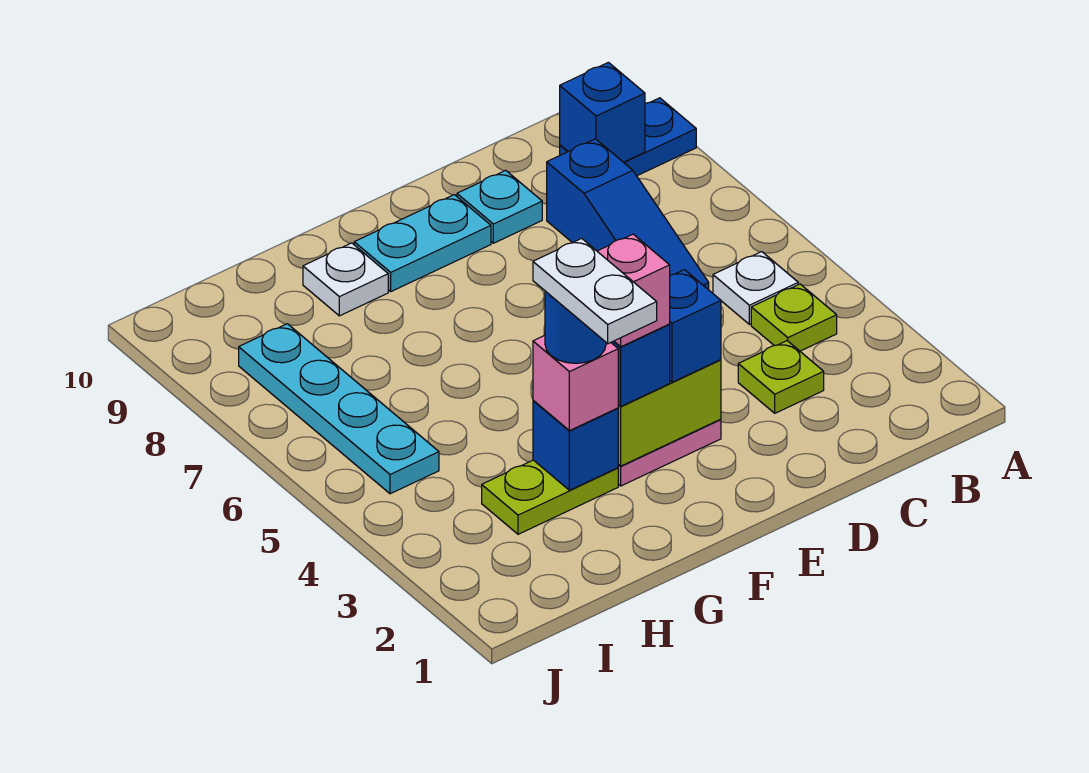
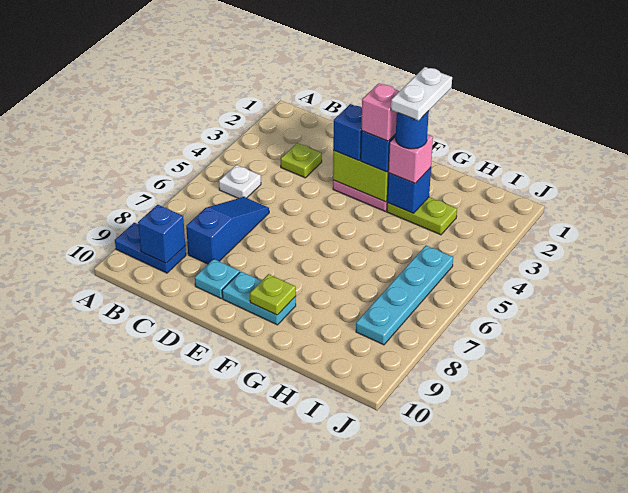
lime 1x1 plate [751,284,837,351] -> lime 1x1 plate moved to [250,274,296,315]
white 1x1 plate [303,243,388,316] -> none

